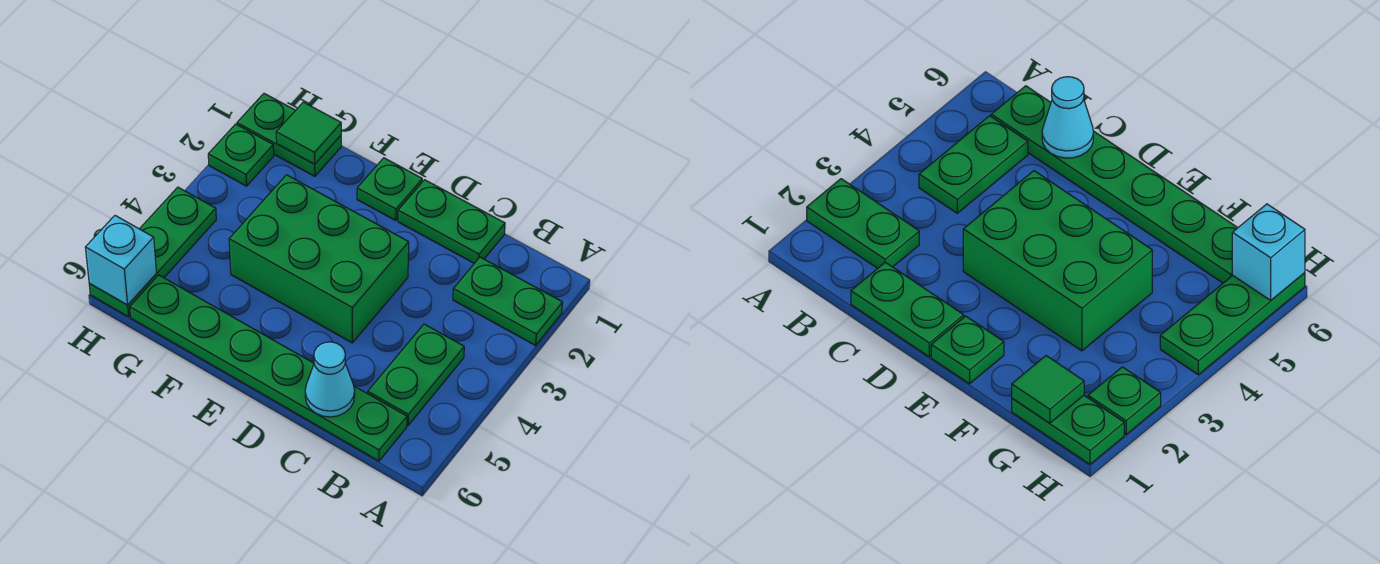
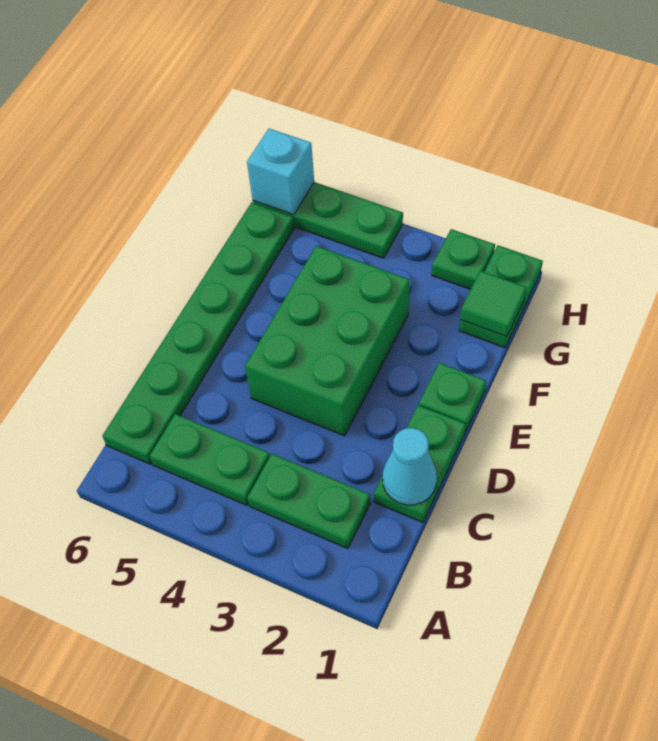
green 1x2 plate [453,257,563,345] -> green 1x2 plate turned to [247,454,370,549]
cyan 1x1 cone [305,342,355,417] -> cyan 1x1 cone moved to [383,428,437,505]

